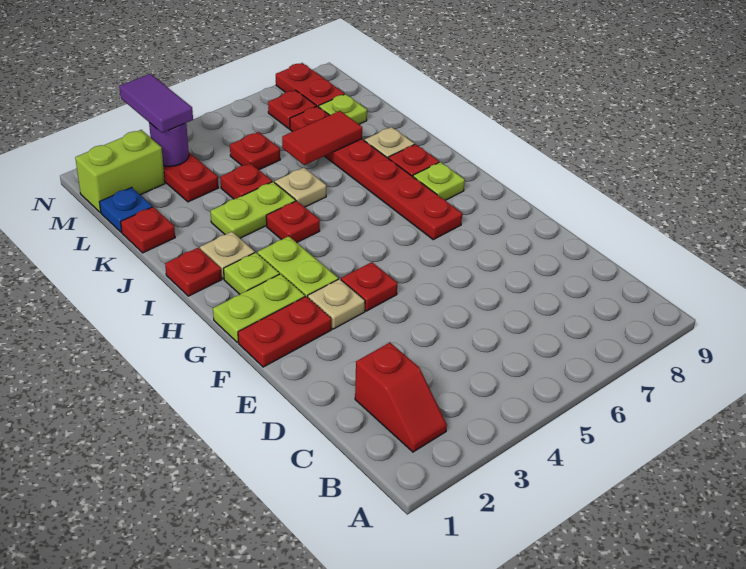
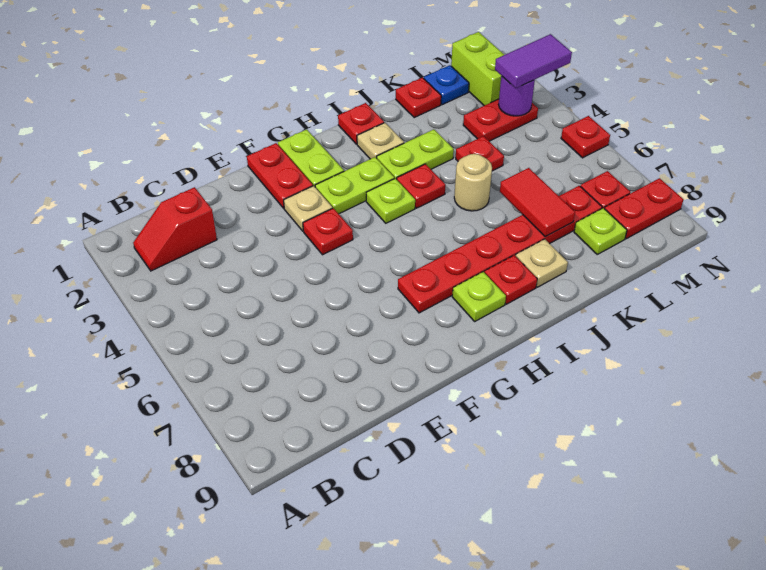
lime 1x1 plate [224,252,279,294] -> lime 1x1 plate moved to [366,178,415,223]
lime 1x2 plate [210,182,296,238] -> lime 1x2 plate turned to [377,129,454,179]
tan 1x1 plate [275,168,326,207] -> tan 1x1 round brick [454,154,492,211]
red 1x1 plate [230,132,280,170] -> red 1x1 plate moved to [561,116,610,158]

